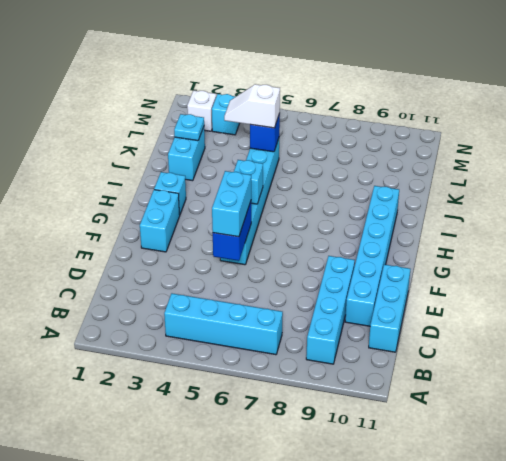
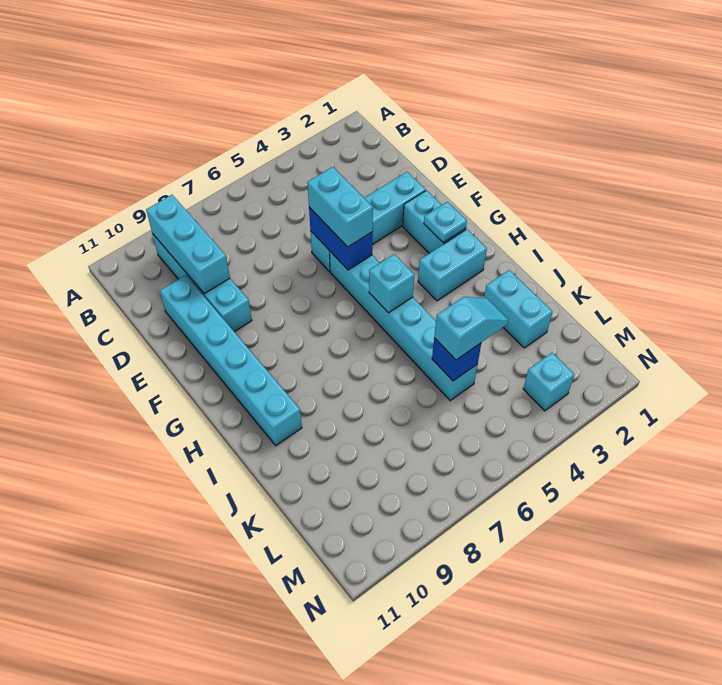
cyan 1x4 brick [164,293,283,355] -> cyan 1x4 brick moved to [311,172,426,272]
cyan 1x3 brick [369,264,410,352] -> cyan 1x3 brick moved to [146,195,230,294]
cyan 1x1 brick [154,172,186,215] -> cyan 1x2 brick [418,229,487,301]
cyan 1x1 plate [174,114,204,141] -> cyan 1x1 plate moved to [424,202,467,242]
white 1x2 slope [224,84,280,128] -> cyan 1x2 slope [434,297,509,360]
white 1x1 brick [187,91,216,131] -> none

